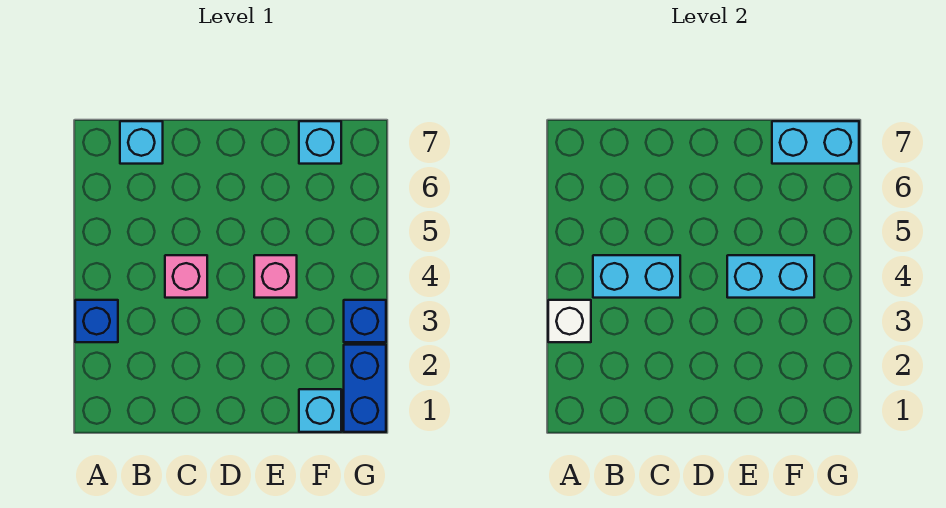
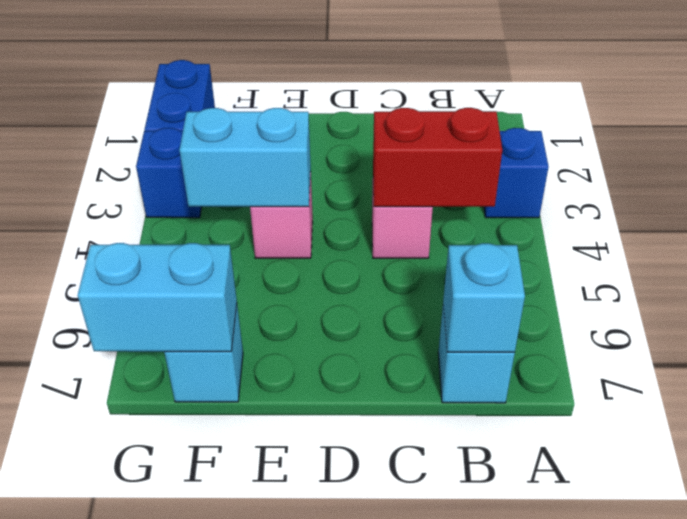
white 1x1 brick [548,300,591,342] -> none
cyan 1x2 brick [593,255,680,298] -> red 1x2 brick [373,108,502,207]
cyan 1x1 brick [299,389,341,432] -> cyan 1x1 brick moved to [443,243,525,352]

